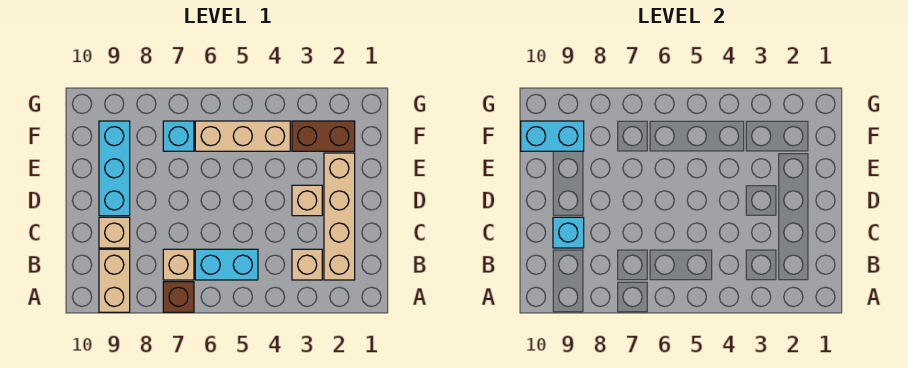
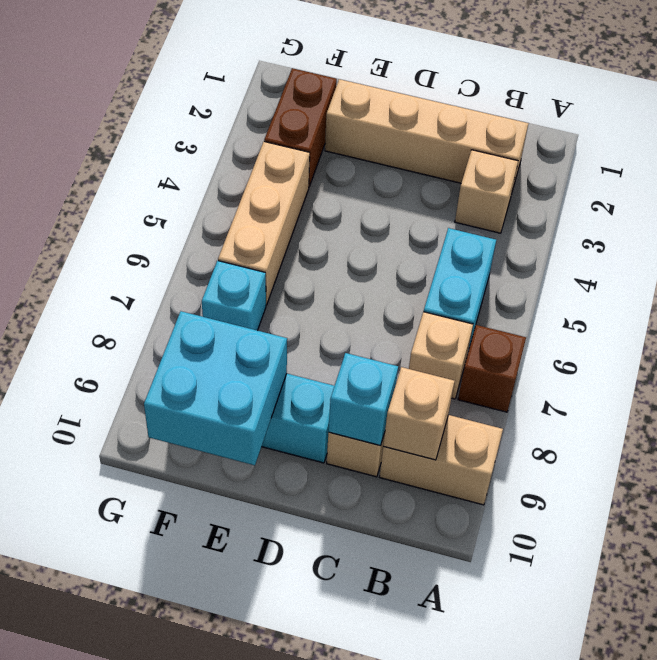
tan 1x1 brick [292,185,322,216] -> tan 1x1 brick moved to [383,367,455,460]
cyan 1x2 brick [521,121,584,151] -> cyan 2x2 brick [144,311,287,465]

